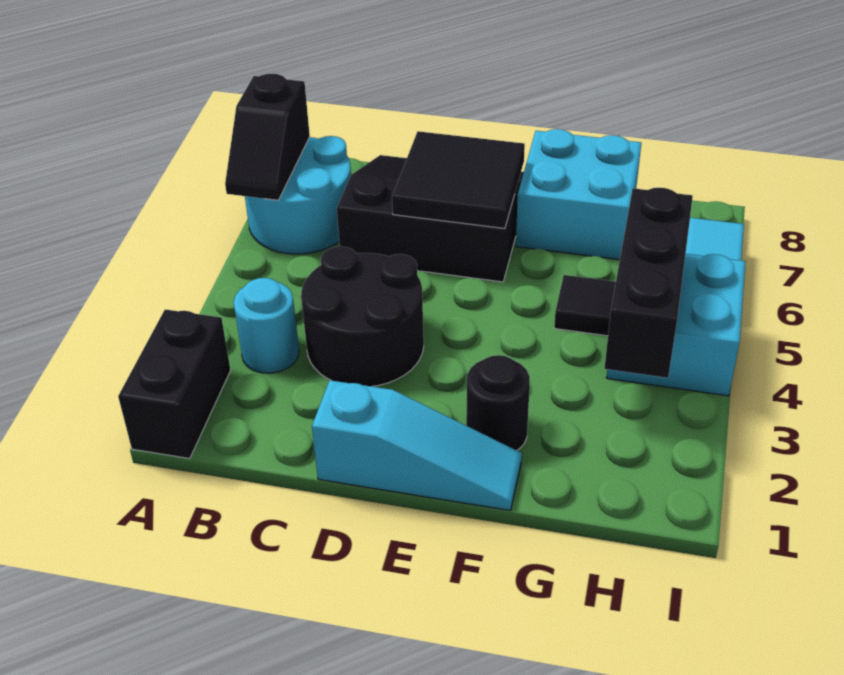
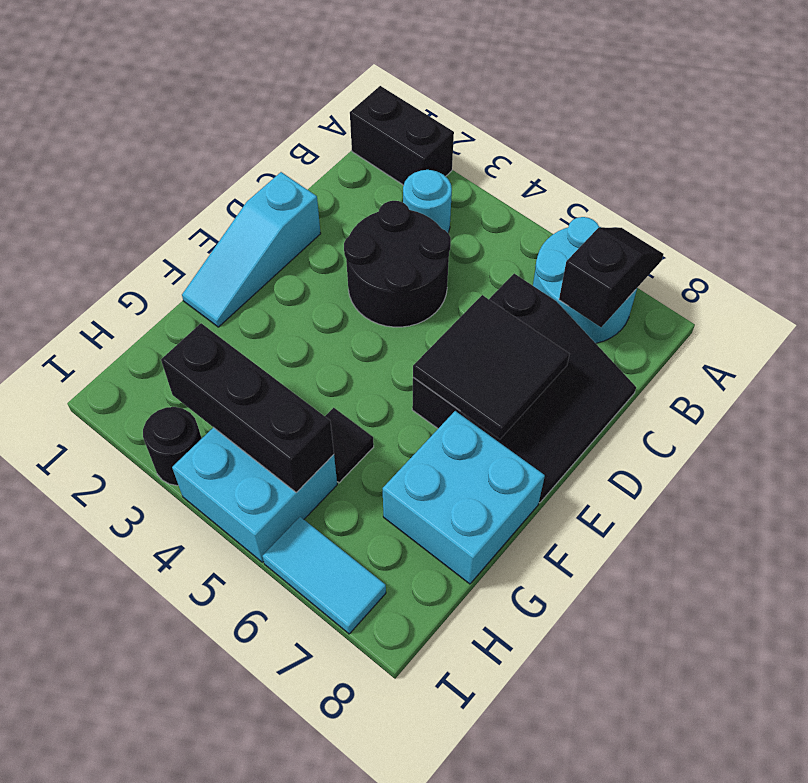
black 1x2 slope [225,74,310,200] -> black 1x2 slope turned to [559,227,664,327]
black 1x1 round brick [466,355,530,450] -> black 1x1 round brick moved to [143,407,202,486]

